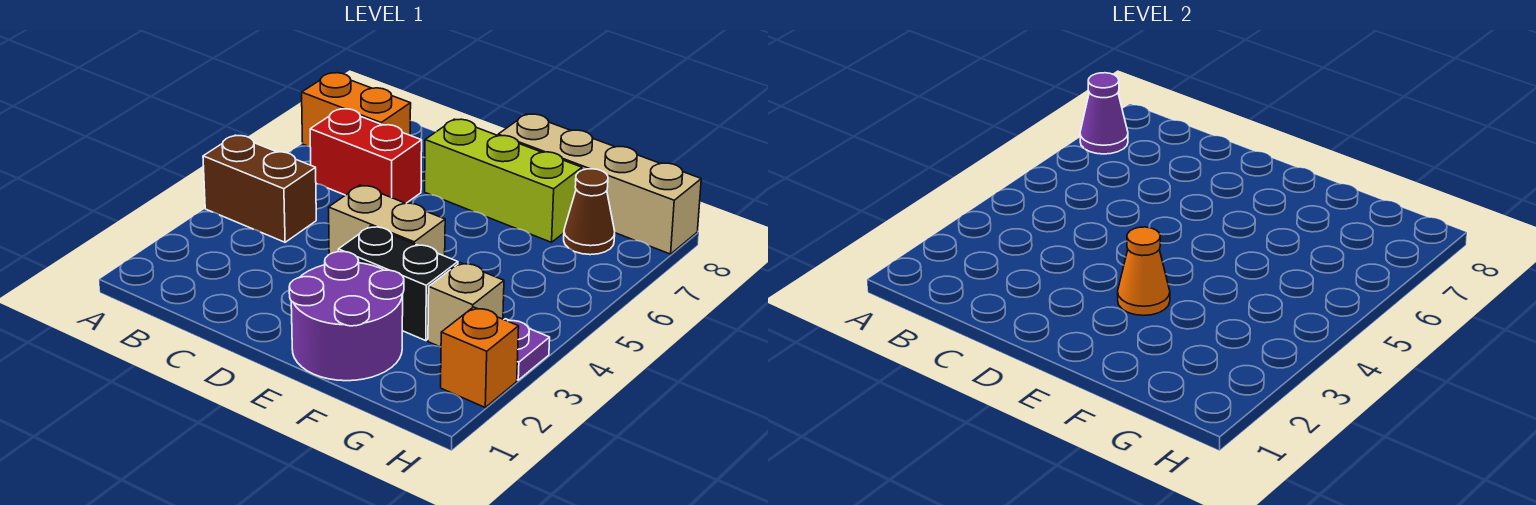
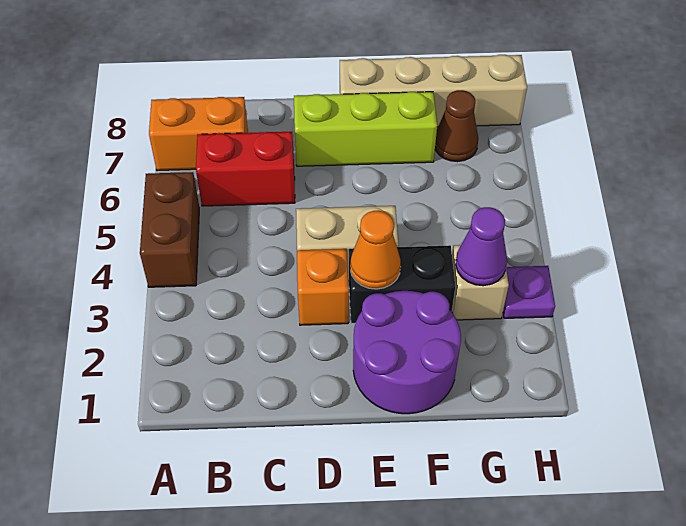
brown 1x2 brick [203,135,316,242] -> brown 1x2 brick turned to [140,172,199,287]
purple 1x1 cone [1080,73,1128,154] -> purple 1x1 cone moved to [456,207,507,286]
orange 1x1 brick [441,307,519,407] -> orange 1x1 brick moved to [297,249,349,325]

